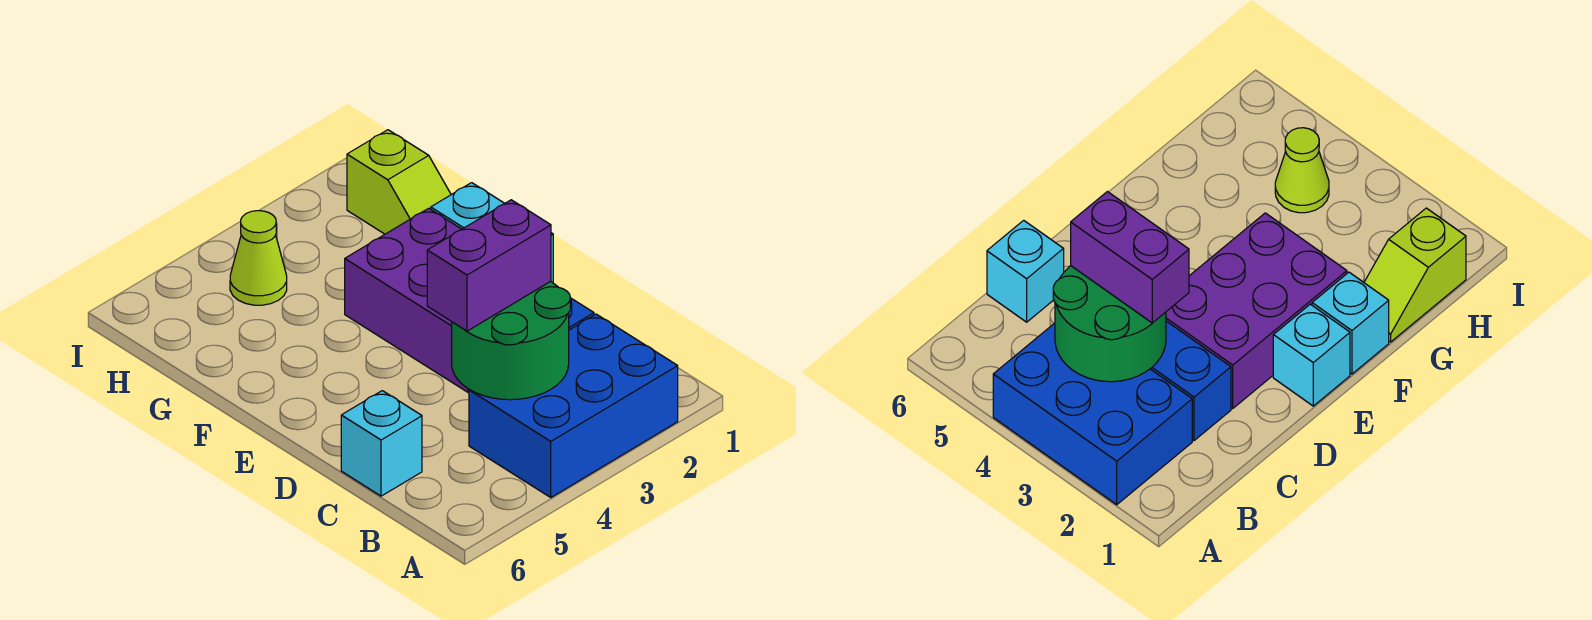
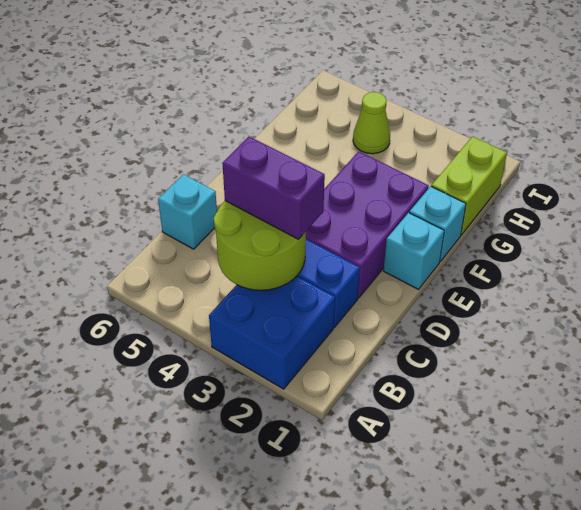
blue 2x3 brick [469,314,678,497] -> blue 2x2 brick [209,276,335,389]
green 2x2 round brick [452,281,570,400] -> lime 2x2 round brick [214,201,306,290]
lime 1x2 slope [347,130,451,234] -> lime 1x2 brick [431,137,507,235]

